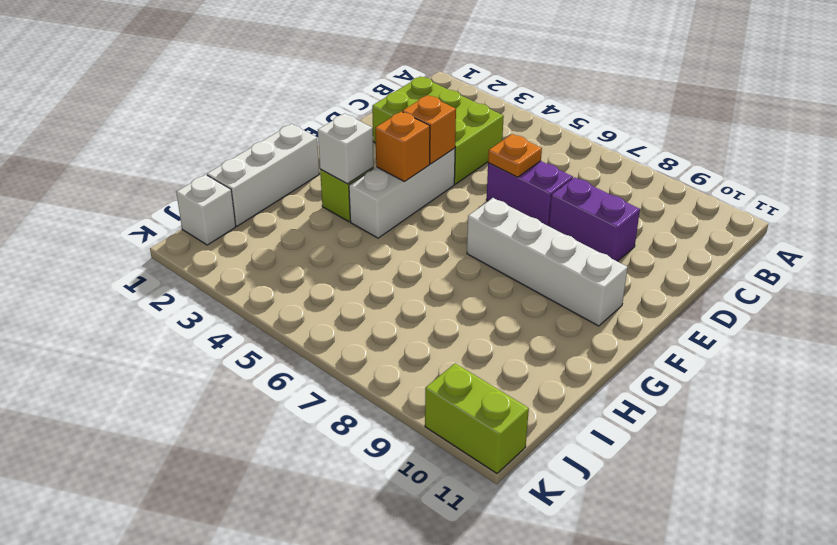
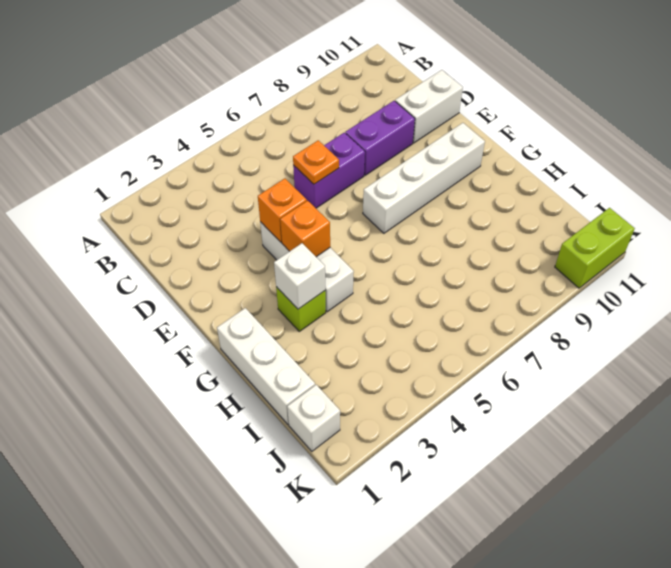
lime 2x3 brick [372,76,504,184] -> none
none -> white 1x2 brick [395,70,463,143]

